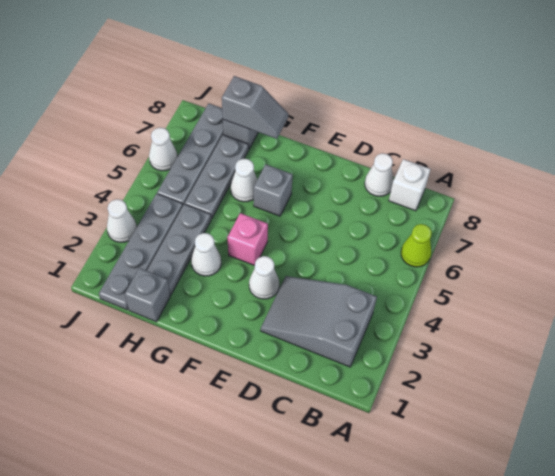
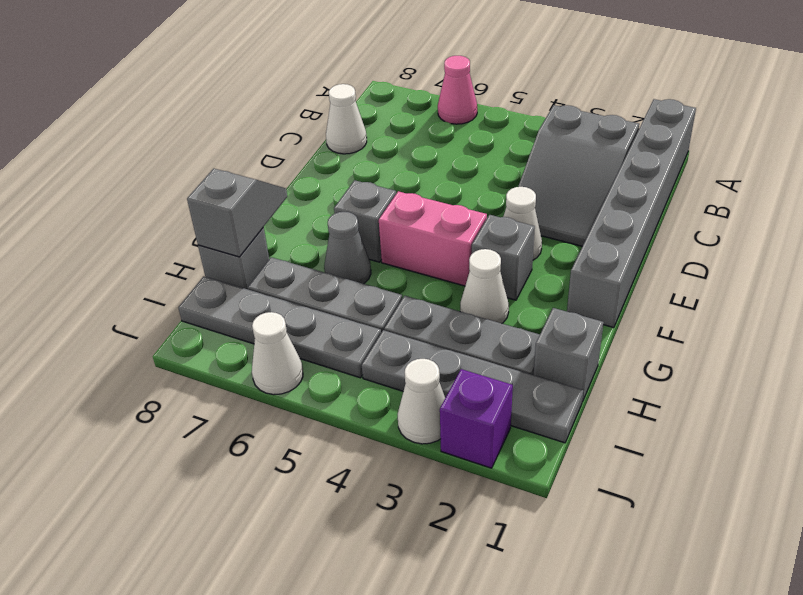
none -> grey 1x6 brick [567,99,696,328]
lime 1x1 cone [401,224,432,267] -> pink 1x1 cone [438,56,477,124]
white 1x1 brick [389,159,431,211] -> none
none -> grey 1x1 brick [472,215,535,300]
pink 1x1 brick [227,213,268,266] -> pink 1x2 brick [379,191,487,286]
white 1x1 cone [231,159,257,202] -> grey 1x1 cone [324,212,371,284]
none -> purple 1x1 brick [440,369,513,468]

